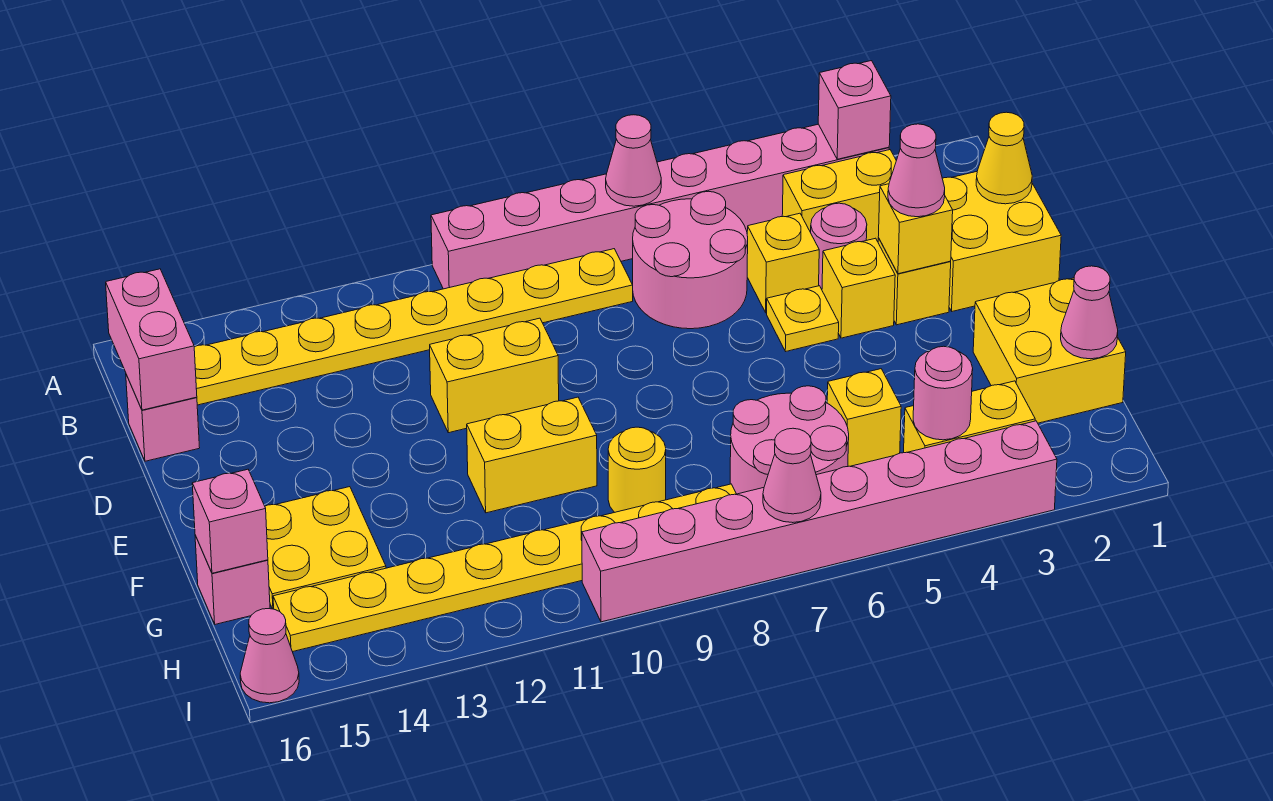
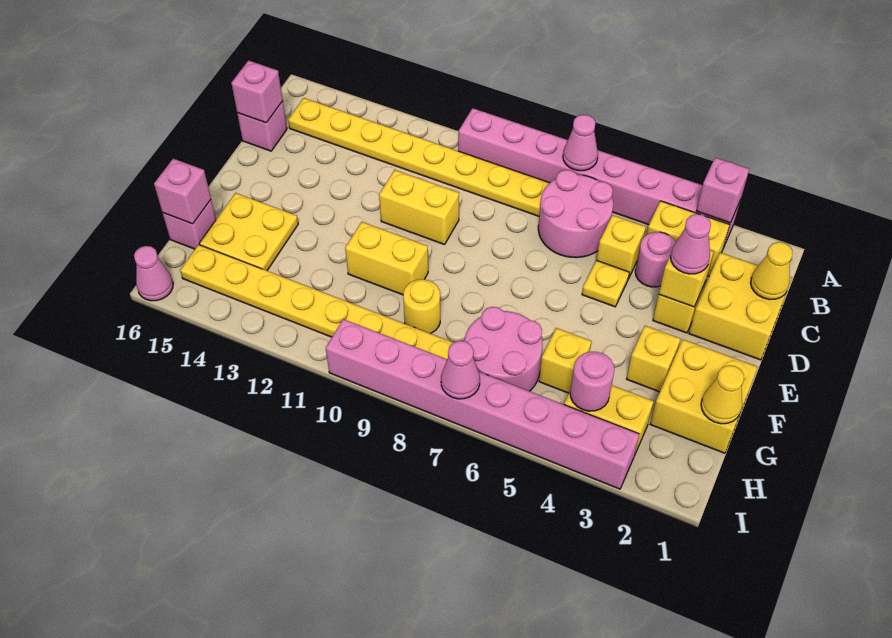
pink 1x2 brick [106,269,197,410] -> pink 1x1 brick [231,60,283,123]
yellow 1x1 brick [822,238,895,338] -> yellow 1x1 brick moved to [627,326,680,392]
pink 1x1 cone [1061,266,1118,359] -> yellow 1x1 cone [701,365,744,424]

